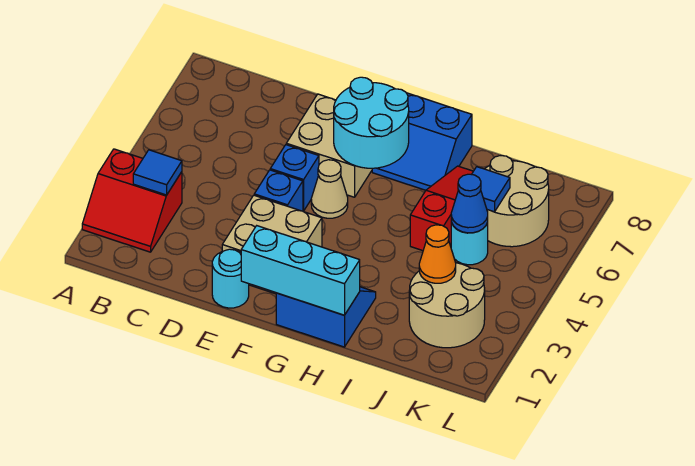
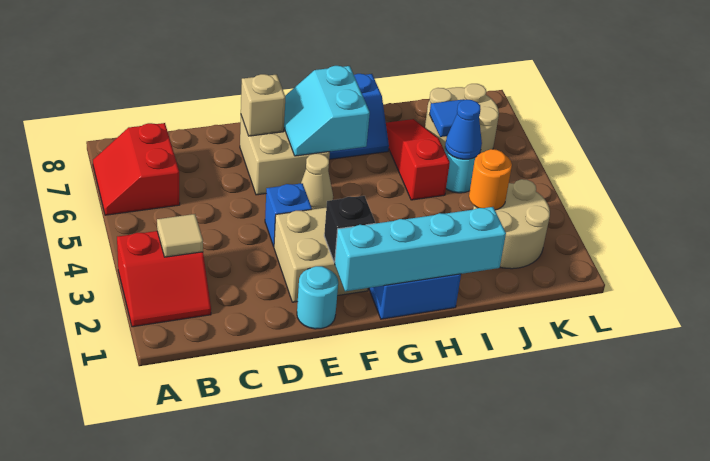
none -> red 2x2 slope [93,123,180,215]
blue 1x1 tile [133,150,182,195] -> tan 1x1 tile [157,214,203,257]
blue 1x1 brick [270,145,319,211] -> none
none -> tan 1x1 brick [241,74,285,136]
cyan 1x3 brick [241,226,360,315] -> cyan 1x4 brick [334,207,506,291]
none -> black 1x1 brick [324,196,375,262]
cyan 2x2 round brick [334,77,409,168] -> cyan 2x2 slope [284,66,370,156]
orange 1x1 cone [419,225,456,283] -> orange 1x1 round brick [469,149,512,210]

